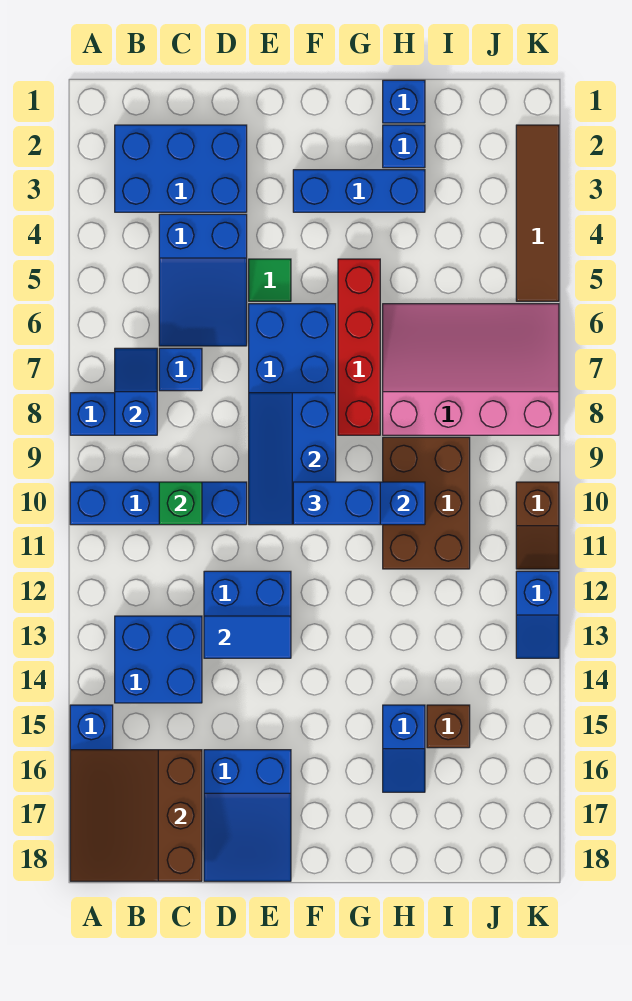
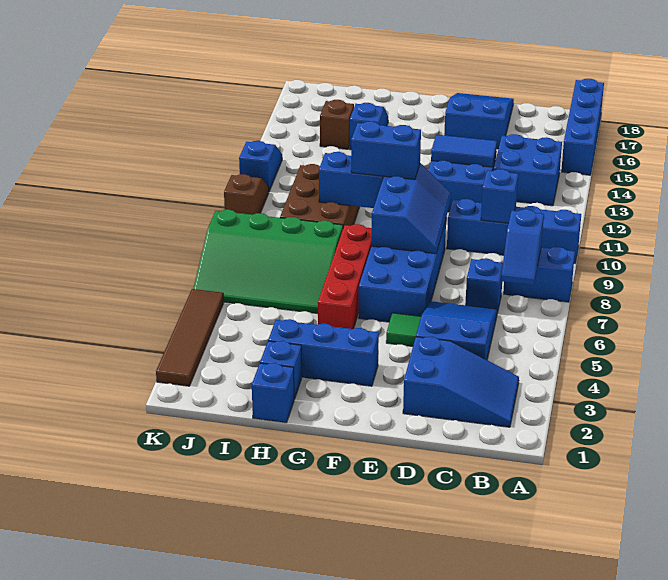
brown 3x3 slope [70,750,202,881] -> none
blue 2x3 brick [115,125,247,212] -> blue 2x3 slope [403,337,519,427]
green 1x1 brick [159,482,202,525] -> blue 1x1 brick [481,169,518,223]
pink 3x4 slope [383,304,559,435] -> green 3x4 slope [193,210,343,314]

